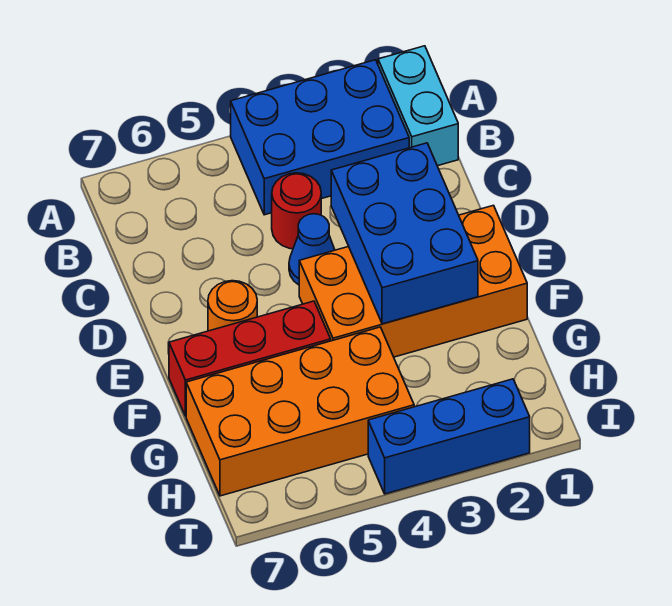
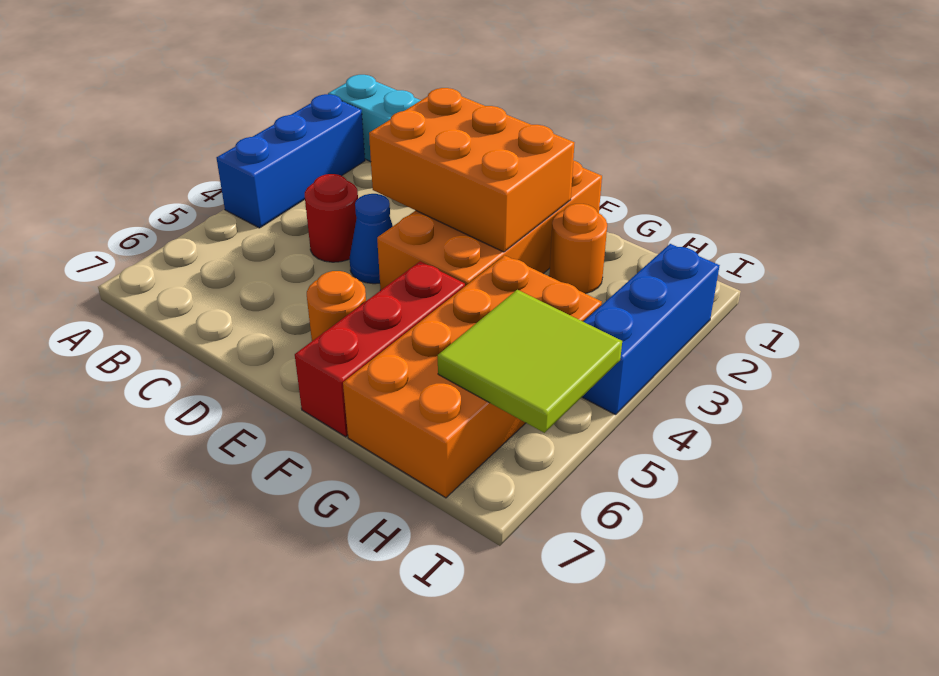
blue 2x3 brick [231,60,409,215] -> blue 1x3 brick [217,94,365,228]
blue 2x3 brick [331,143,478,324] -> orange 2x3 brick [369,88,574,252]
none -> orange 1x1 round brick [549,204,607,294]
none -> lime 2x2 tile [438,290,622,433]

